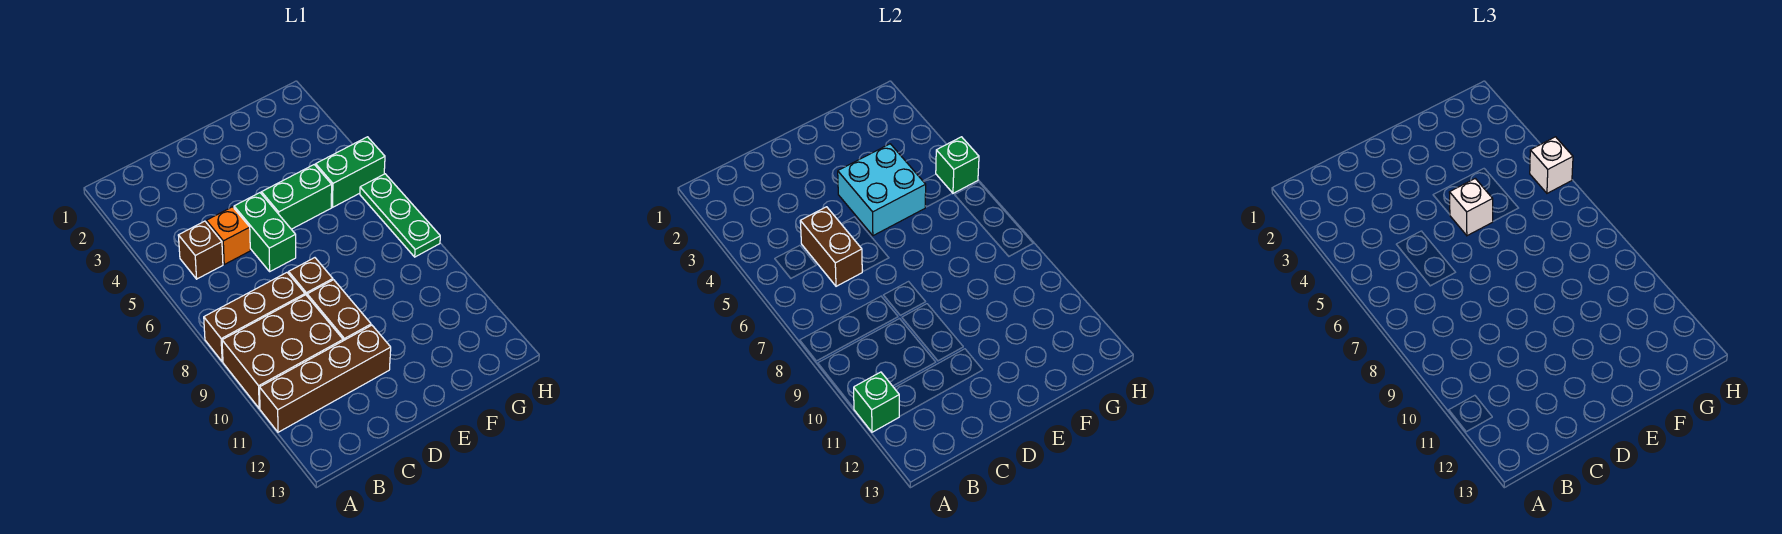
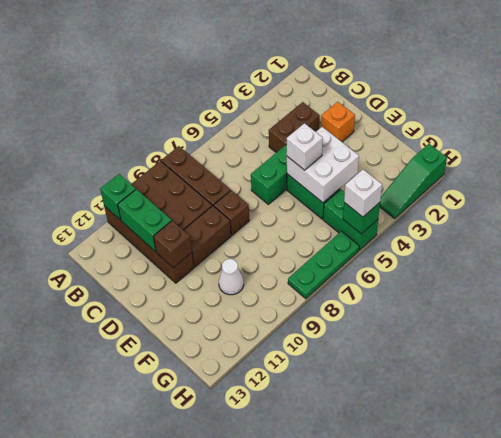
brown 1x1 brick [178,221,223,279] -> brown 1x1 brick moved to [154,221,192,268]
none -> green 1x2 brick [118,189,172,252]
orange 1x1 brick [206,207,250,264] -> orange 1x1 brick moved to [321,102,355,142]
brown 1x2 brick [800,207,862,286] -> brown 1x2 brick moved to [269,102,320,153]
cyan 2x2 brick [838,144,926,236] -> white 2x2 brick [287,127,359,203]
none -> white 1x1 cone [219,259,244,295]
none -> green 1x3 slope [380,144,447,219]

